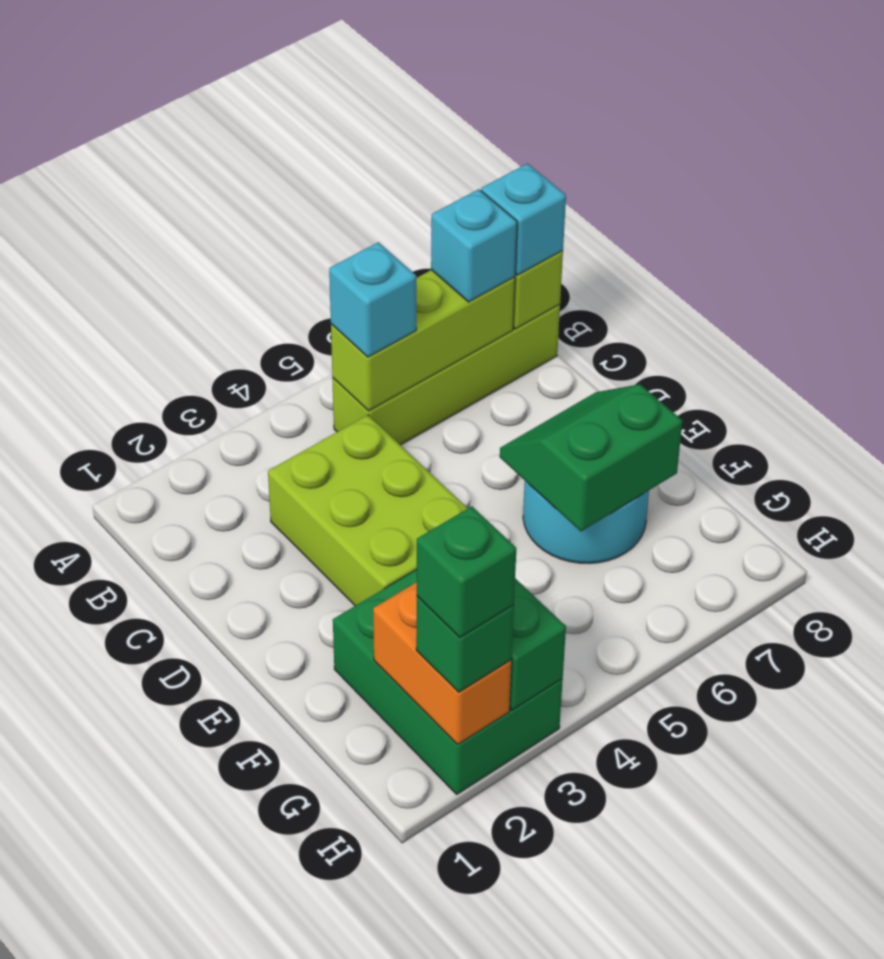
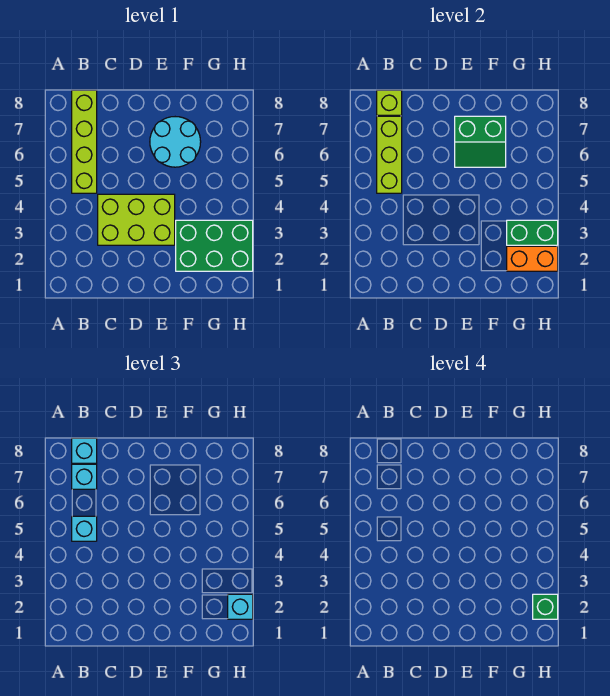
green 2x2 slope [500,384,682,531] -> green 2x2 slope turned to [455,116,506,167]
green 1x1 brick [416,596,514,692] -> cyan 1x1 brick [228,594,253,619]

